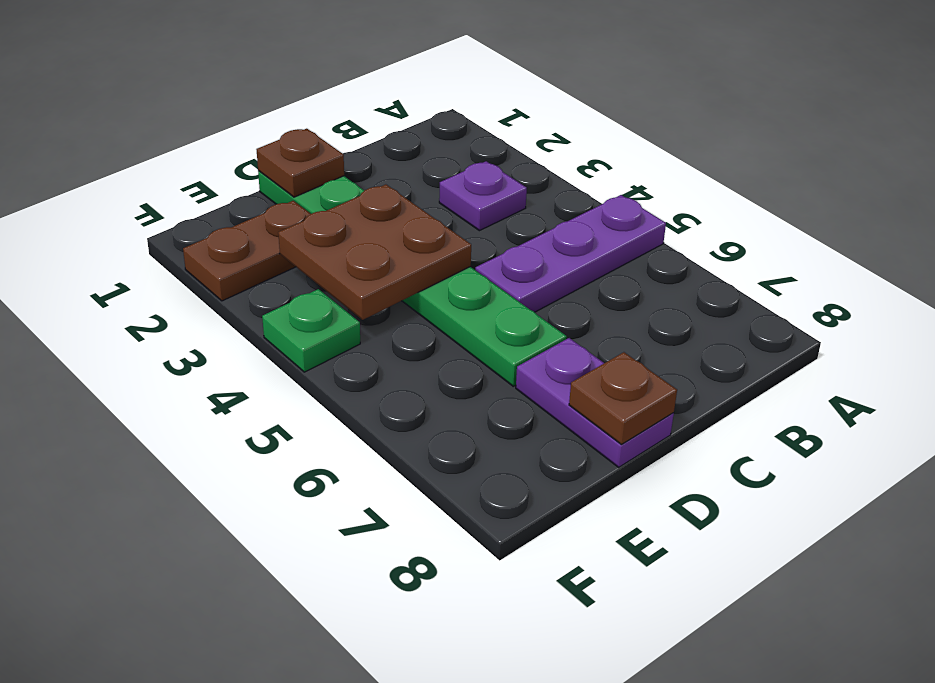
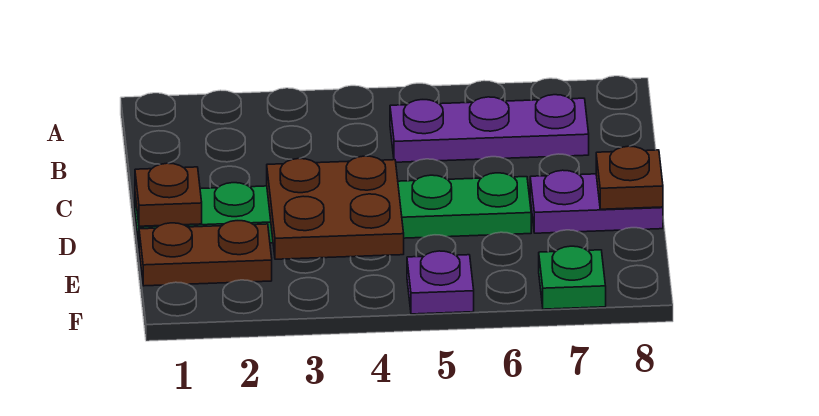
purple 1x3 plate [475,195,666,312] -> purple 1x3 plate turned to [390,95,589,162]
purple 1x1 plate [439,161,527,231] -> purple 1x1 plate moved to [407,251,474,314]
brown 1x2 plate [183,201,310,301] -> brown 1x2 plate turned to [139,221,272,286]
green 1x1 plate [262,289,360,372] -> green 1x1 plate moved to [539,246,606,309]

